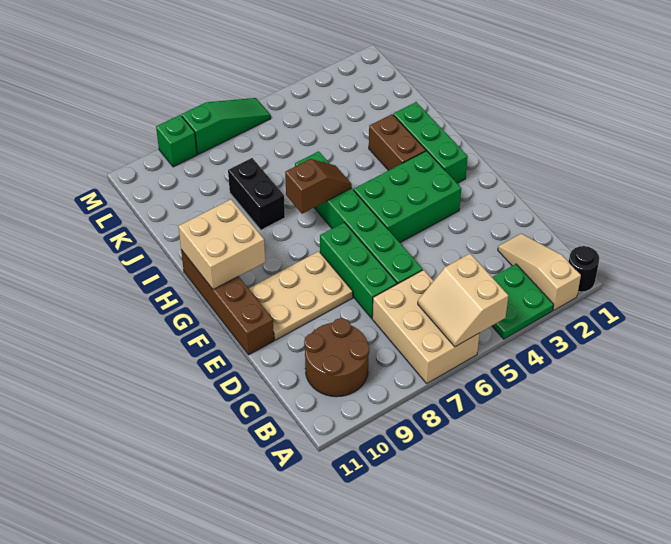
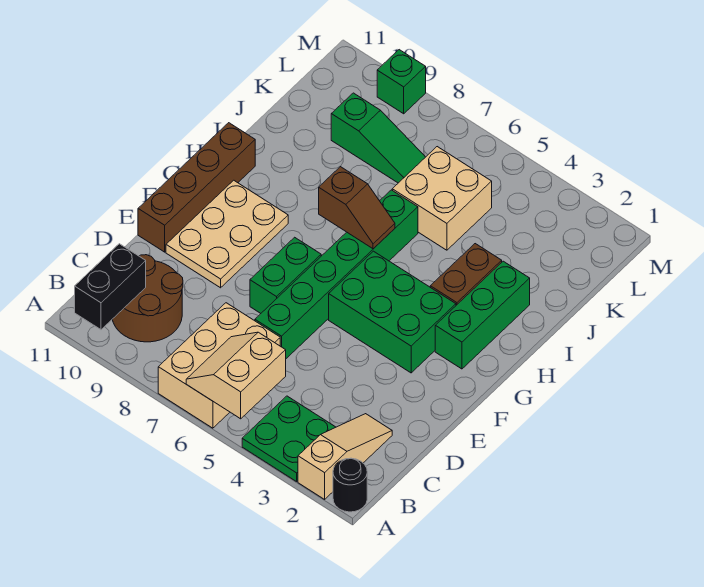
green 1x3 brick [320,222,397,318] -> green 1x2 brick [250,237,321,313]
tan 2x3 plate [248,251,353,340] -> tan 2x3 plate turned to [166,180,288,288]
tan 2x2 brick [178,199,265,289] -> tan 2x2 brick moved to [392,147,492,250]
black 1x2 brick [228,158,285,230] -> black 1x2 brick moved to [75,244,146,330]
green 1x3 slope [182,98,271,155] -> green 1x3 slope moved to [331,93,425,183]

